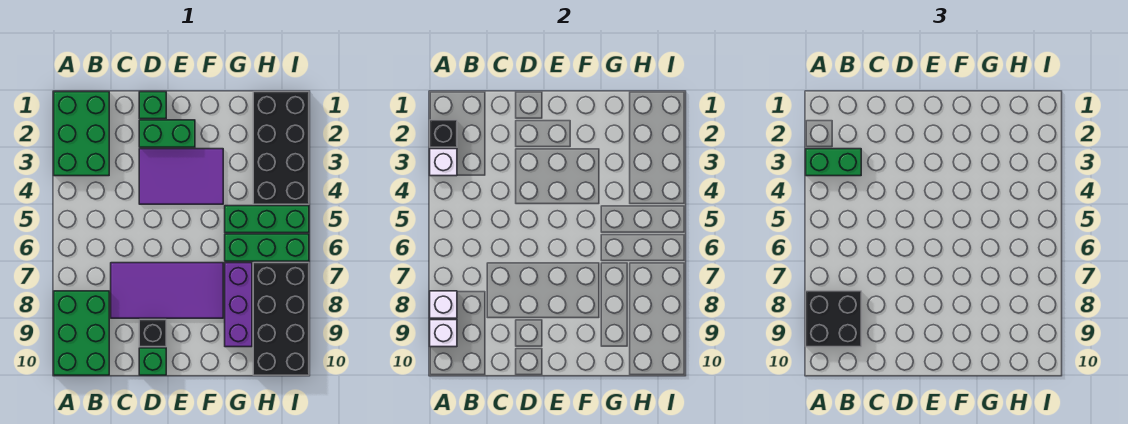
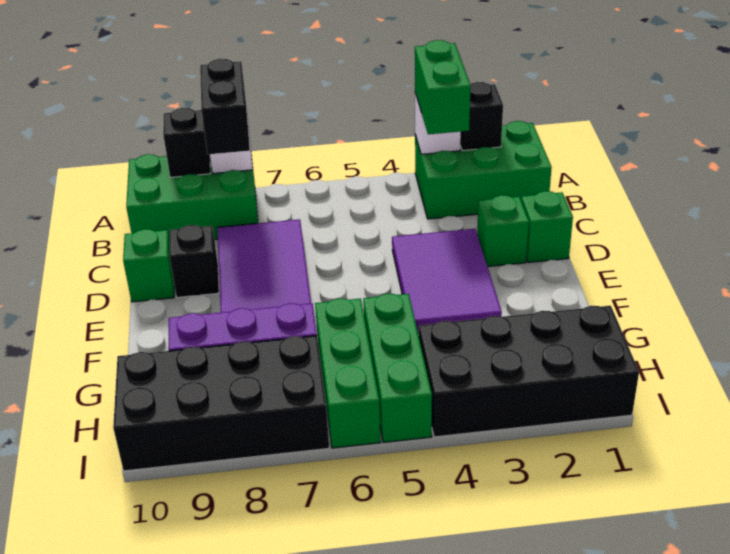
black 2x2 brick [806,291,861,347] -> black 1x2 brick [200,59,250,154]
white 1x1 brick [430,320,457,347] -> black 1x1 brick [163,108,210,177]
green 1x2 brick [139,120,195,147] -> green 1x1 brick [477,195,529,267]

